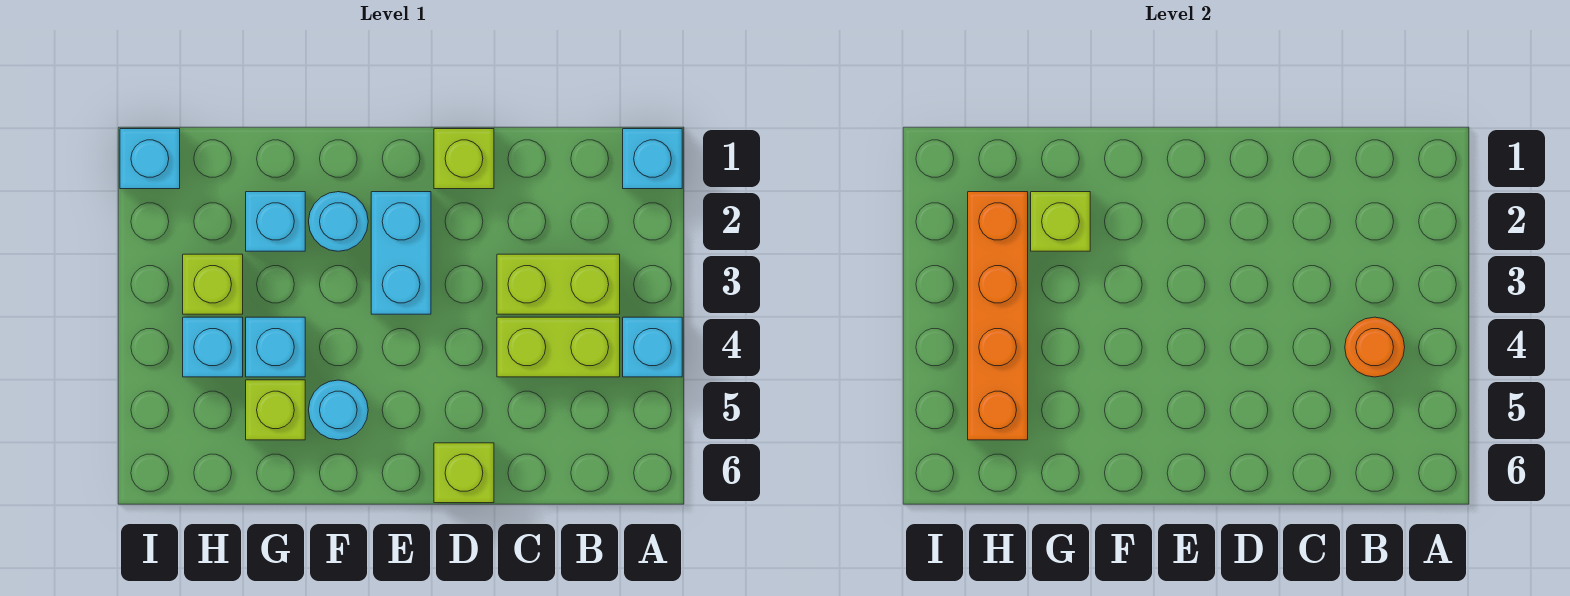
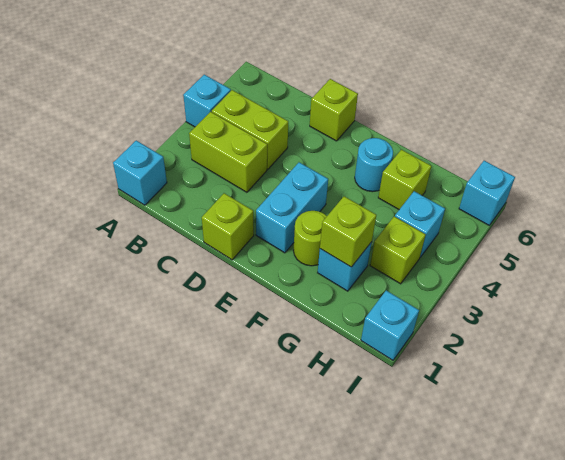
orange 1x1 round brick [1345,317,1405,377] -> none
cyan 1x1 round brick [309,192,368,251] -> lime 1x1 round brick [293,211,327,266]
cyan 1x1 brick [246,317,305,377] -> cyan 1x1 brick moved to [459,161,515,225]
orange 1x4 brick [968,192,1028,440] -> none

